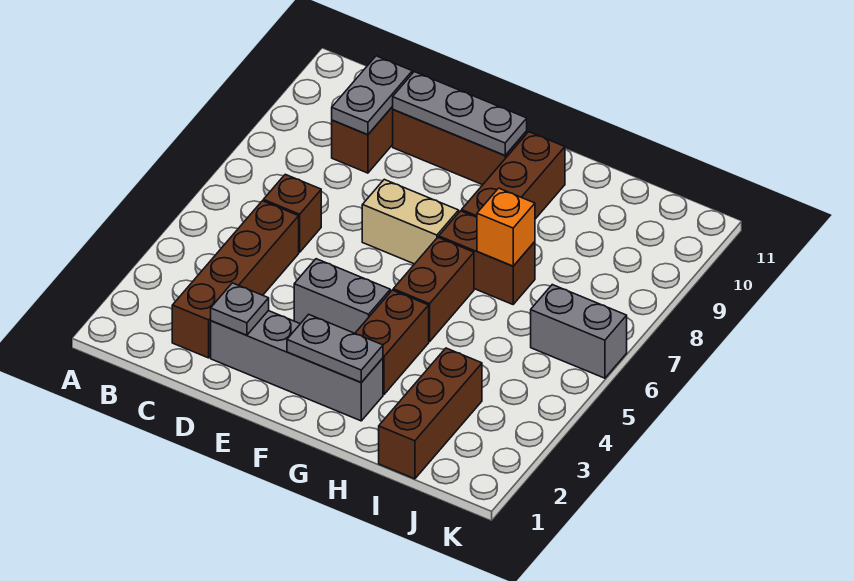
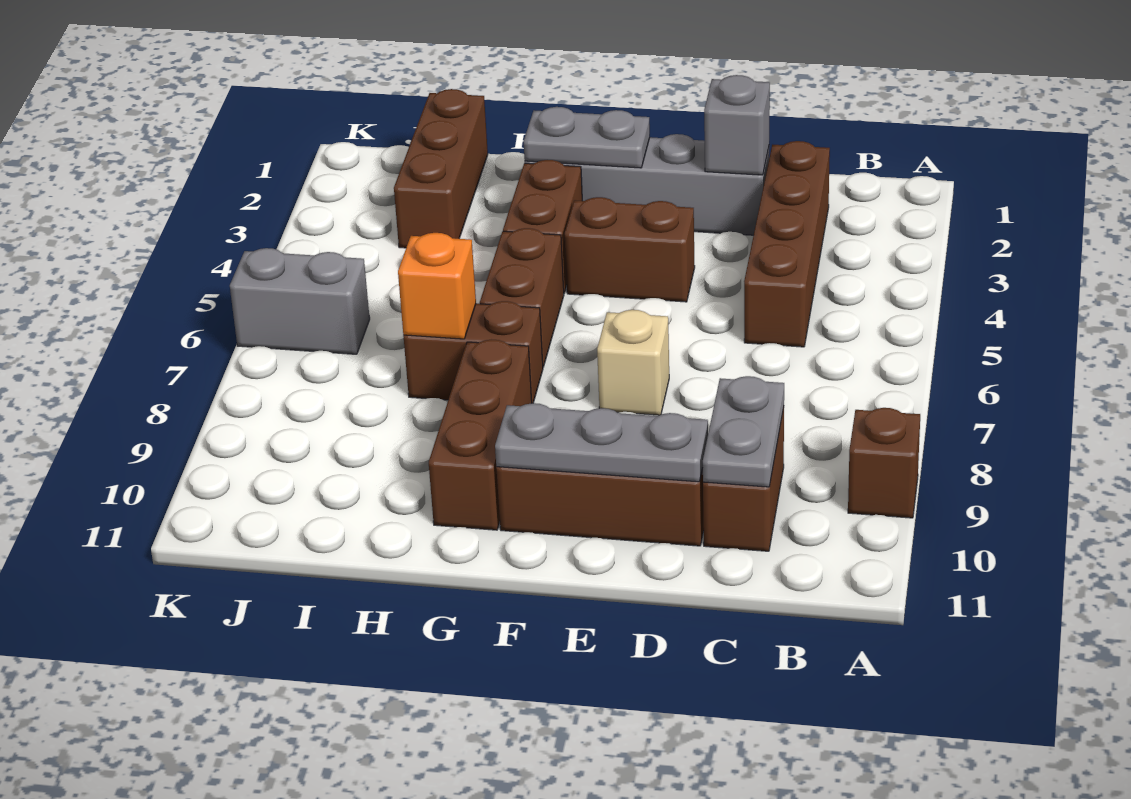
brown 1x1 brick [263,174,321,252] -> brown 1x1 brick moved to [848,408,920,518]
grey 1x1 plate [211,283,269,335] -> grey 1x1 brick [704,75,770,175]
grey 1x2 brick [294,259,390,333] -> brown 1x2 brick [565,197,695,302]
tan 1x2 brick [362,179,459,264] -> tan 1x1 brick [597,310,669,415]

